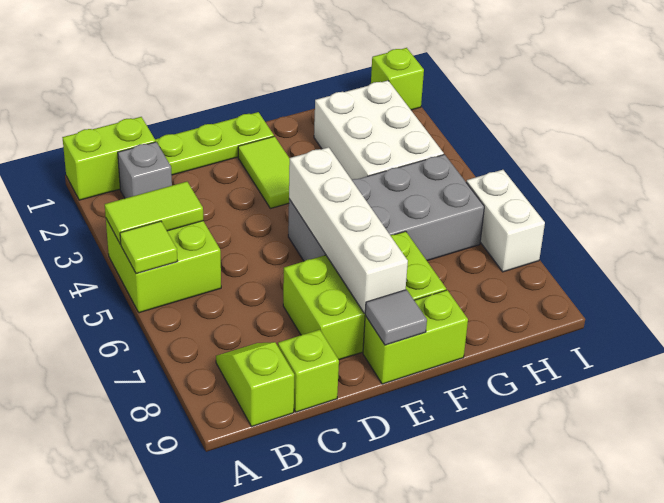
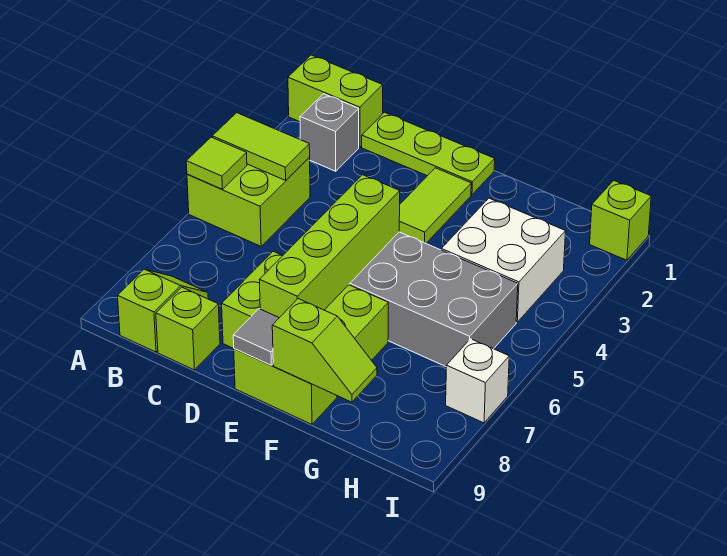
white 1x4 brick [289,147,408,313] -> lime 1x4 brick [260,175,400,318]
none -> lime 1x2 slope [272,299,377,402]
white 2x3 brick [314,81,444,180] -> white 2x2 brick [441,198,566,322]
white 1x2 brick [466,170,545,272] -> white 1x1 brick [446,339,509,423]

